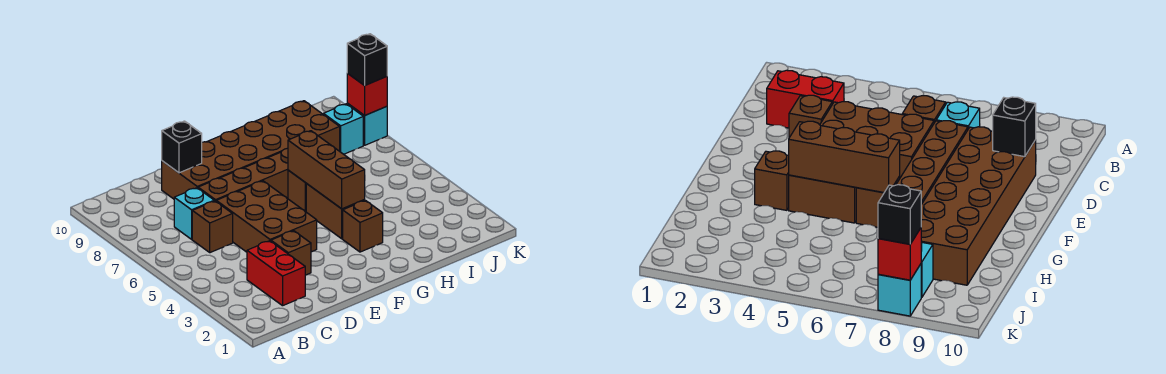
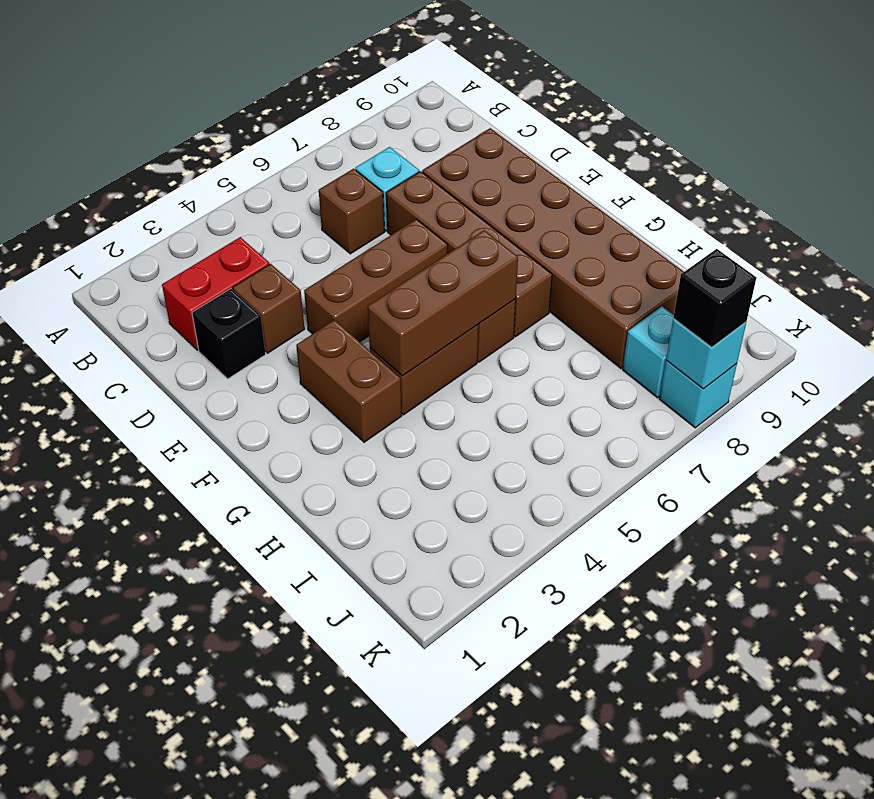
brown 2x3 brick [216,181,317,252] -> brown 1x3 brick [304,219,448,342]
black 1x1 brick [162,121,202,173] -> black 1x1 brick moved to [192,289,266,379]
brown 1x1 brick [343,200,383,252] -> brown 1x2 brick [296,320,402,442]
red 1x1 brick [347,73,387,115] -> cyan 1x1 brick [666,319,746,389]

